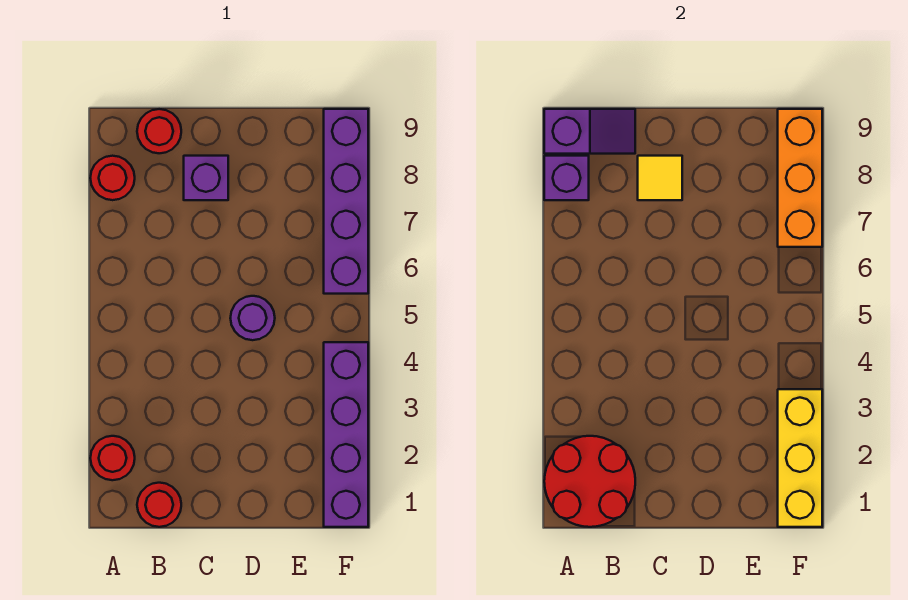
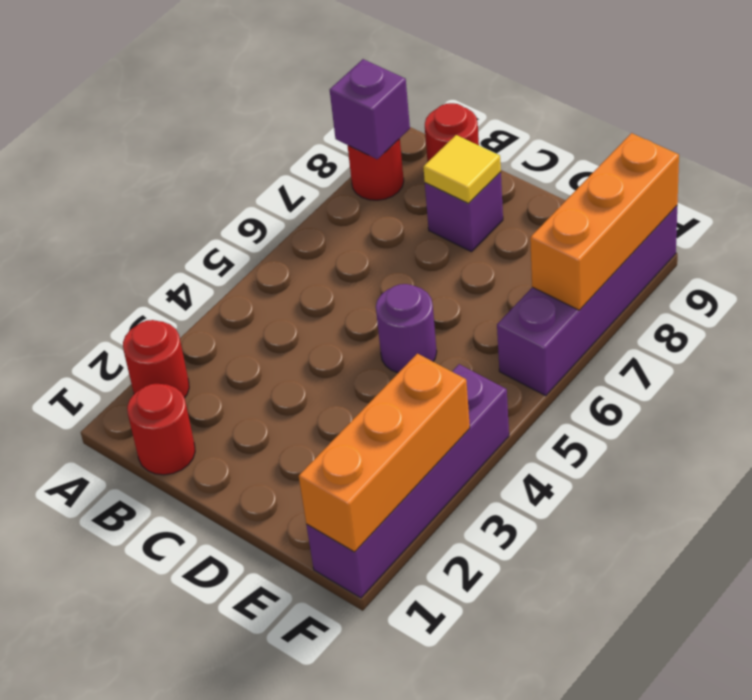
red 2x2 round brick [544,436,635,527] -> none
purple 1x2 slope [544,109,635,154] -> none
yellow 1x3 brick [778,389,822,527] -> orange 1x3 brick [299,354,470,552]

